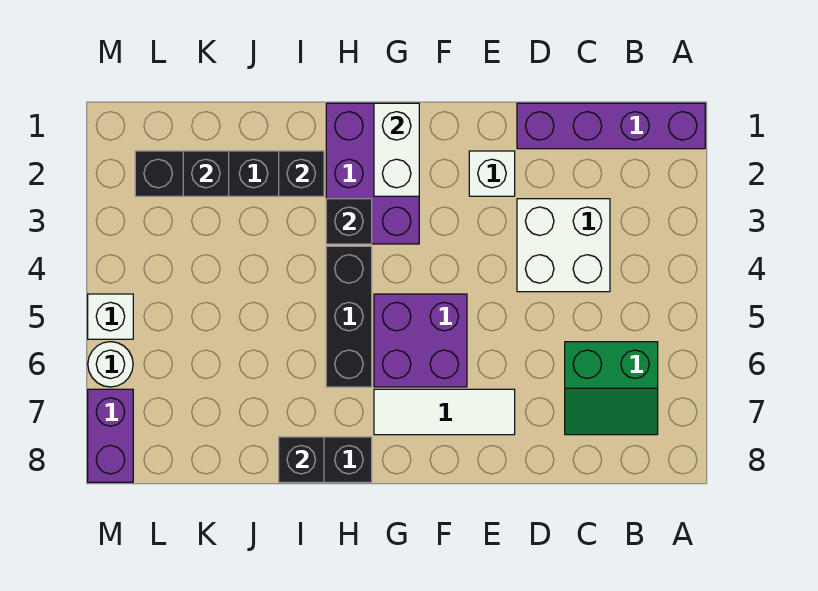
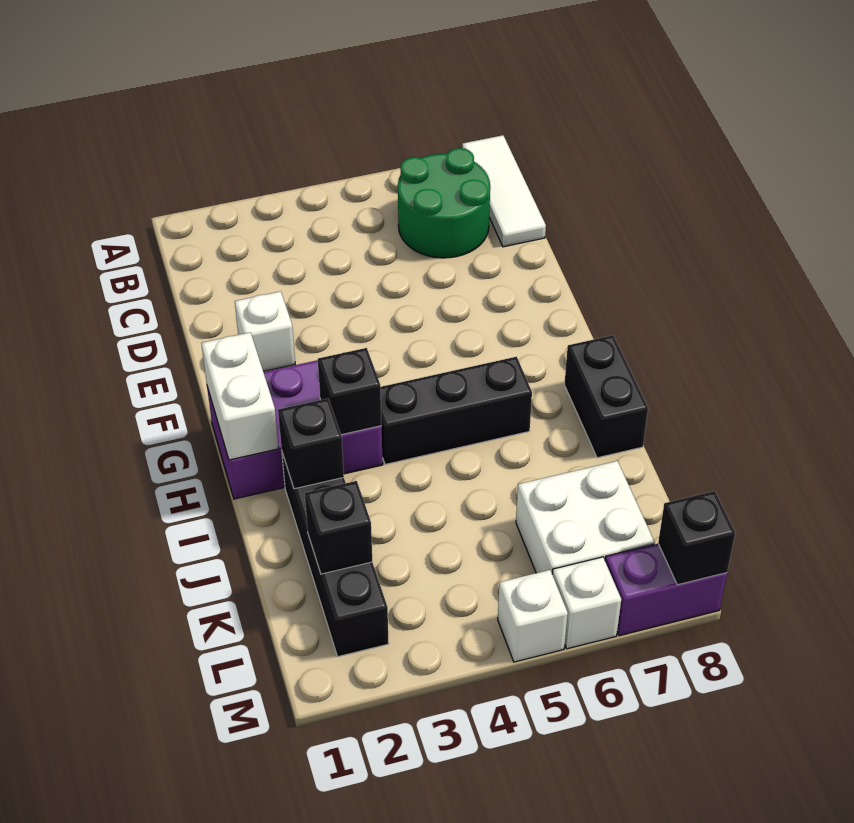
purple 1x4 brick [517,103,705,149] -> none
green 2x2 slope [565,342,658,435] -> green 2x2 round brick [398,148,490,258]
white 2x2 brick [517,199,610,292] -> white 2x2 brick moved to [516,461,655,574]
white 1x3 tile [374,389,515,435] -> white 1x3 tile moved to [462,135,546,247]
purple 2x2 brick [374,294,467,387] -> none
white 1x2 brick [374,103,419,196] -> white 1x2 brick turned to [201,332,279,460]
black 1x1 brick [279,437,324,482] -> black 1x1 brick moved to [658,491,735,585]
white 1x1 round brick [88,342,133,387] -> white 1x1 brick [552,557,621,649]

